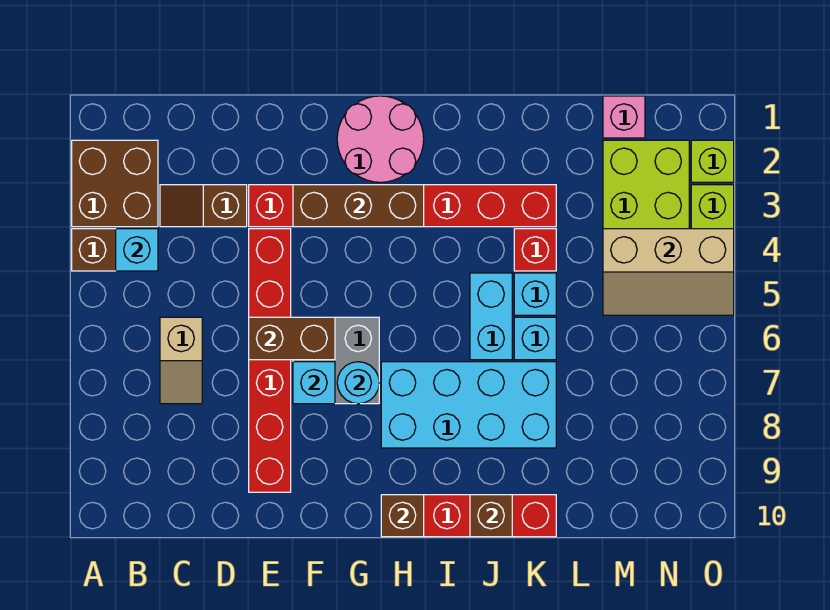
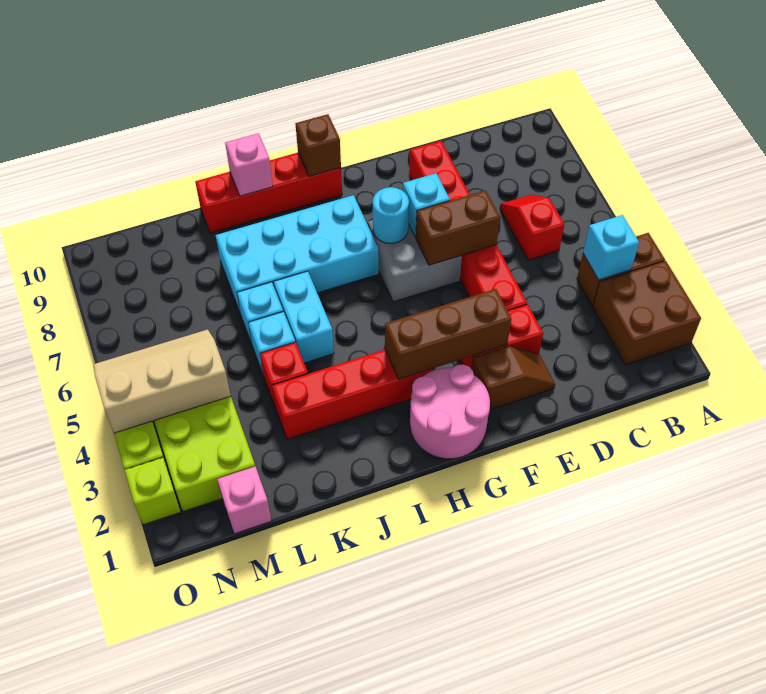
brown 1x2 slope [160,185,247,227] -> brown 1x2 slope moved to [472,346,555,410]
tan 1x2 slope [160,317,202,404] -> red 1x2 slope [500,195,564,260]
brown 1x1 brick [470,495,512,537] -> pink 1x1 brick [225,133,273,196]

